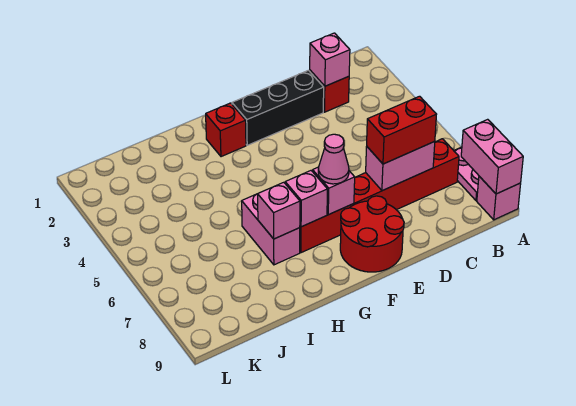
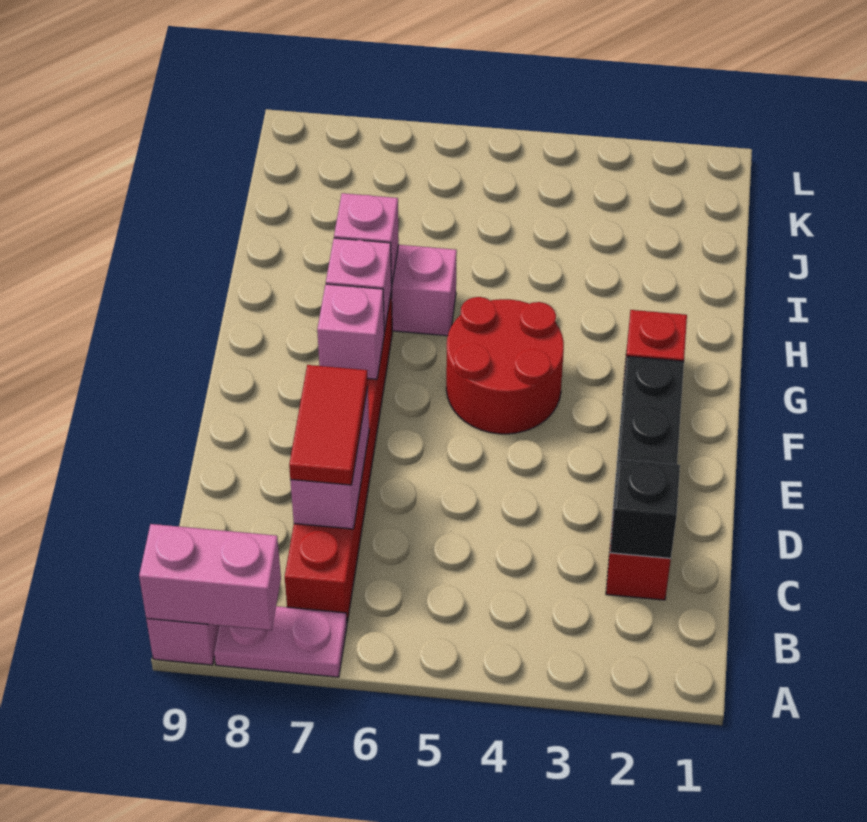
pink 1x1 brick [310,33,350,86] -> black 1x1 brick [610,459,680,558]
red 1x2 brick [367,96,436,164] -> red 1x2 tile [289,365,368,485]
red 2x2 round brick [340,196,404,272] -> red 2x2 round brick moved to [446,297,564,434]
pink 1x1 cone [318,134,349,184] -> none

